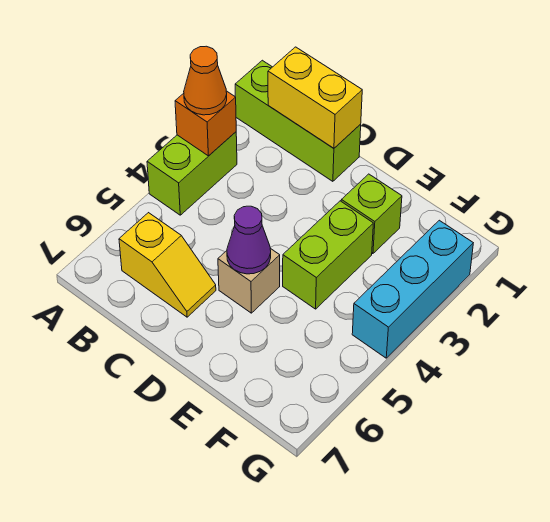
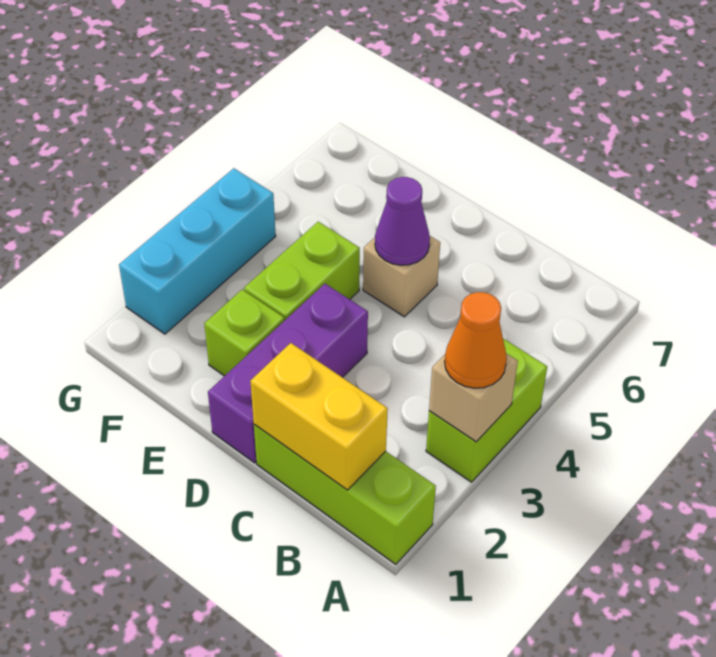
orange 1x1 brick [175,91,236,156] -> tan 1x1 brick [429,353,518,442]
yellow 1x2 slope [119,213,216,317] -> none
none -> purple 1x3 brick [208,284,368,463]

